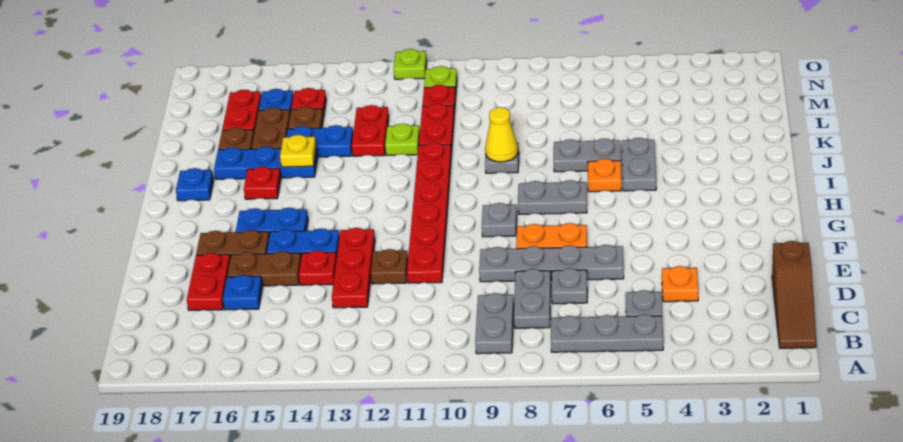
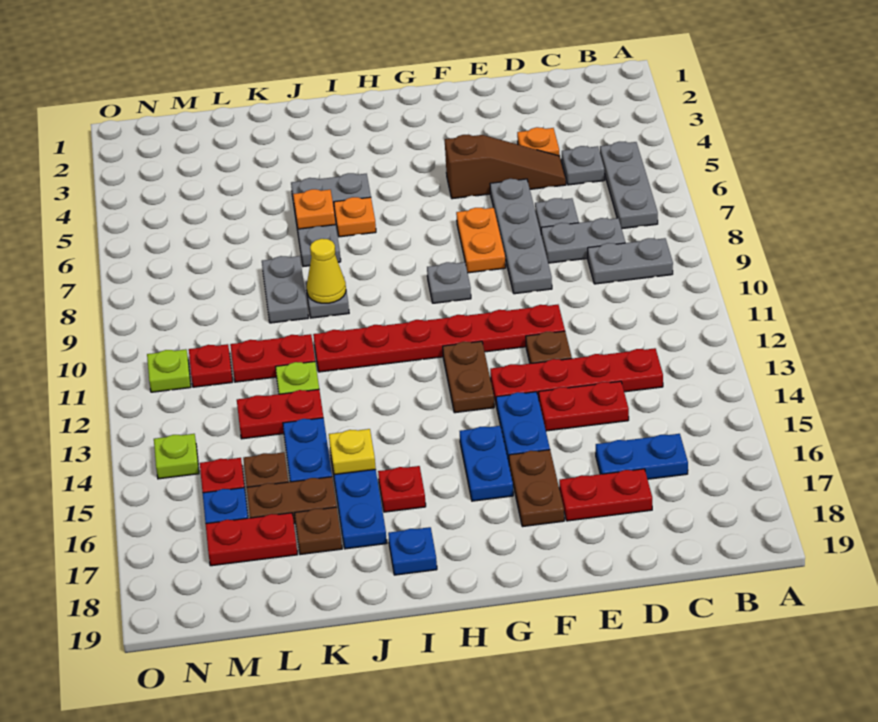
brown 1x3 slope [772,241,816,348] -> brown 1x3 slope moved to [445,135,566,199]
red 1x3 plate [332,228,375,308] -> red 1x4 plate [490,348,663,407]
blue 1x1 plate [223,275,262,310] -> blue 1x2 plate [596,434,688,479]
red 1x1 plate [299,251,337,285] -> red 1x2 plate [539,381,629,431]
brown 1x2 plate [227,251,301,286] -> brown 1x2 plate moved to [443,341,494,413]
grey 1x2 plate [518,180,587,214] -> grey 1x2 plate moved to [262,256,308,323]
none -> orange 1x1 plate [293,189,336,229]
lime 1x1 plate [394,49,427,79] -> lime 1x1 plate moved to [154,434,199,479]

